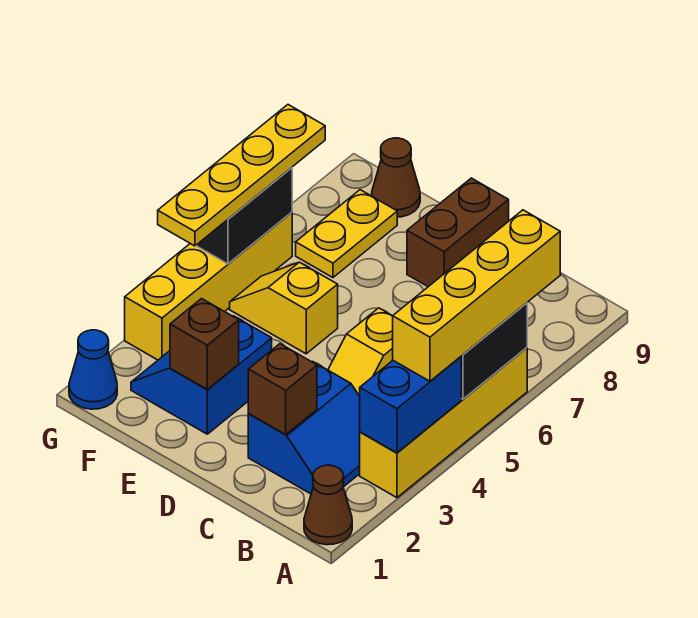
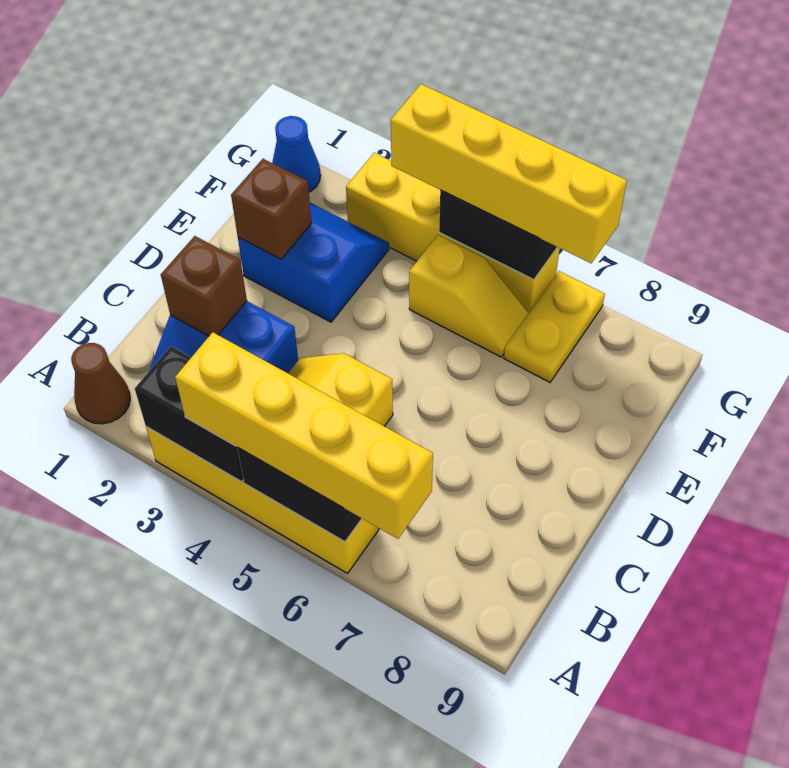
blue 1x2 brick [360,357,461,453] -> black 1x2 brick [135,346,243,482]
brown 1x2 brick [407,178,509,287] -> none
yellow 1x2 slope [230,262,338,354] -> yellow 1x2 slope turned to [409,235,529,357]
yellow 1x2 plate [296,190,397,278] -> yellow 1x2 plate turned to [504,271,605,382]
brown 1x1 cone [372,138,420,217] -> none
yellow 1x4 plate [158,105,325,246] -> yellow 1x4 brick [391,84,627,263]

